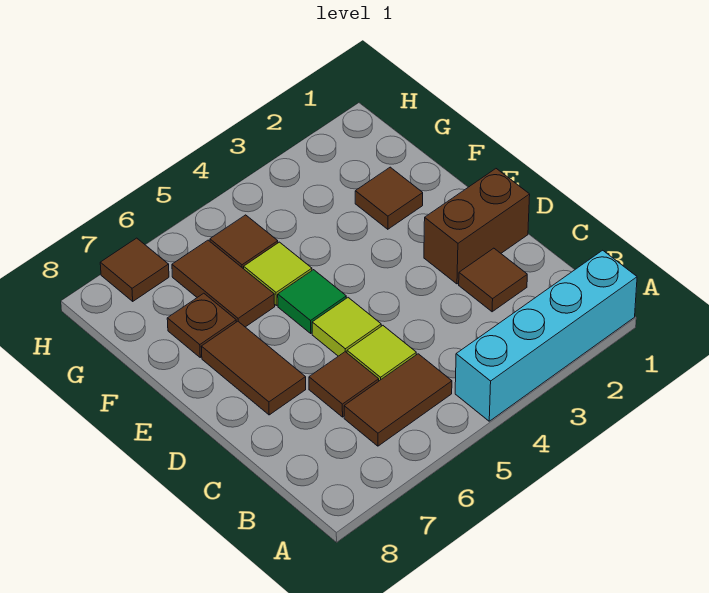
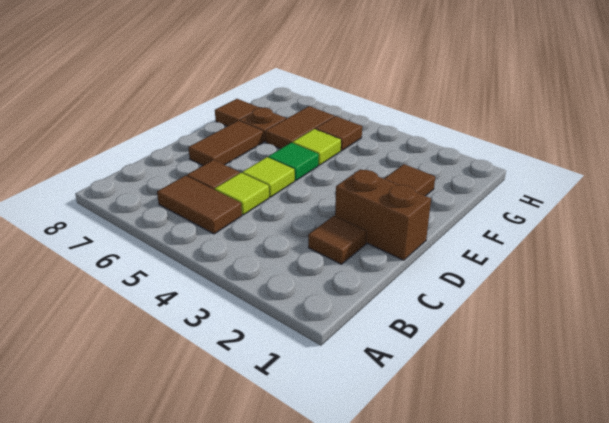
cyan 1x4 brick [455,250,637,421] -> none
brown 1x1 tile [100,238,169,301] -> brown 1x1 tile moved to [215,99,259,126]

